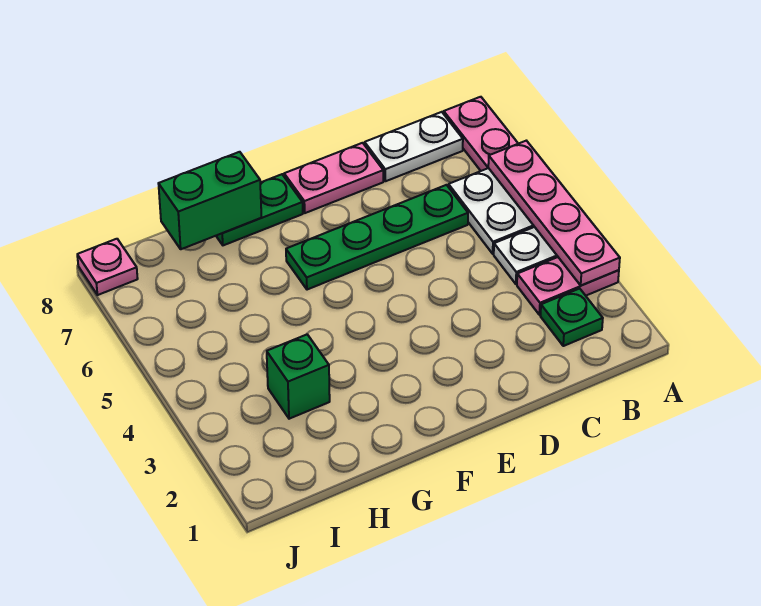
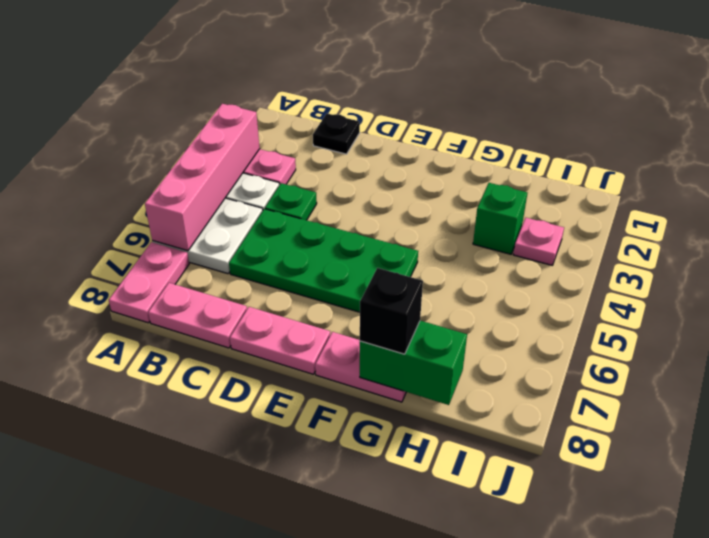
pink 1x4 plate [488,141,620,285] -> pink 1x4 brick [145,104,260,251]
green 1x1 plate [540,288,603,346] -> green 1x1 plate moved to [265,183,317,220]
white 1x2 plate [365,112,463,181] -> pink 1x2 plate [148,283,247,348]
none -> black 1x1 plate [313,114,360,154]
green 1x4 plate [286,185,468,290] -> green 2x4 plate [229,209,418,312]
green 1x2 plate [216,174,303,245] -> pink 1x2 plate [315,332,406,402]
none -> black 1x1 brick [360,268,423,354]
pink 1x1 plate [77,239,138,295] -> pink 1x1 plate moved to [513,218,564,265]

